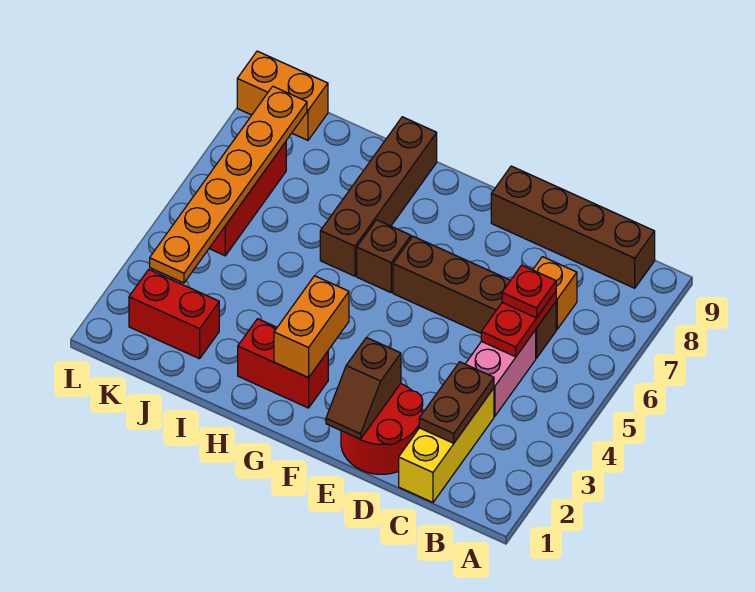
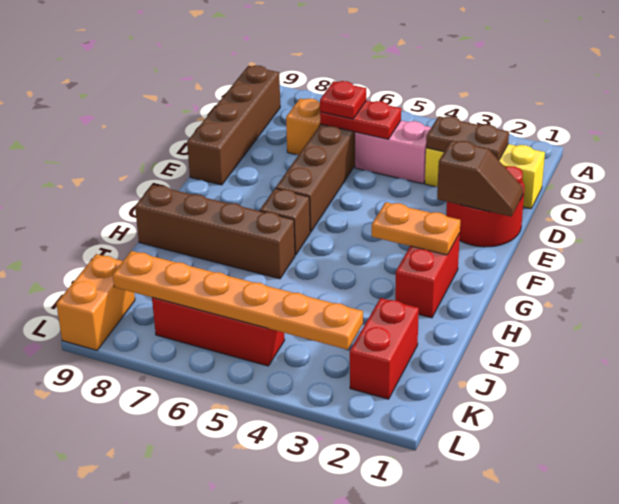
orange 1x2 brick [274,276,349,378] -> orange 1x2 plate [372,202,460,255]

